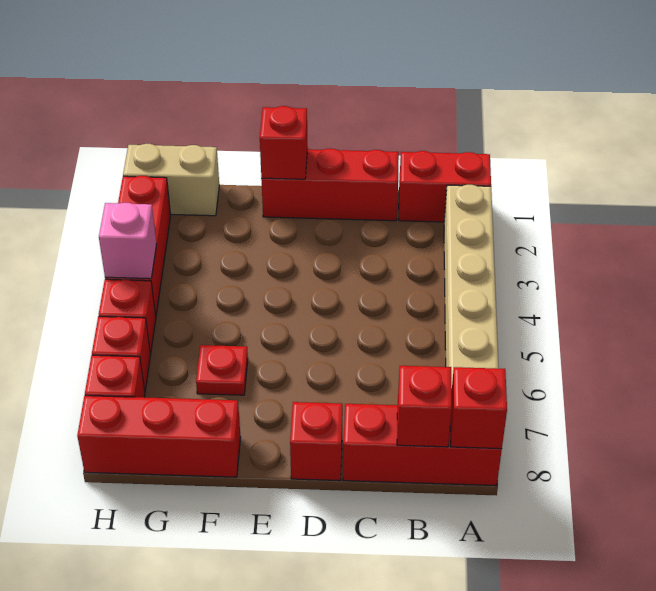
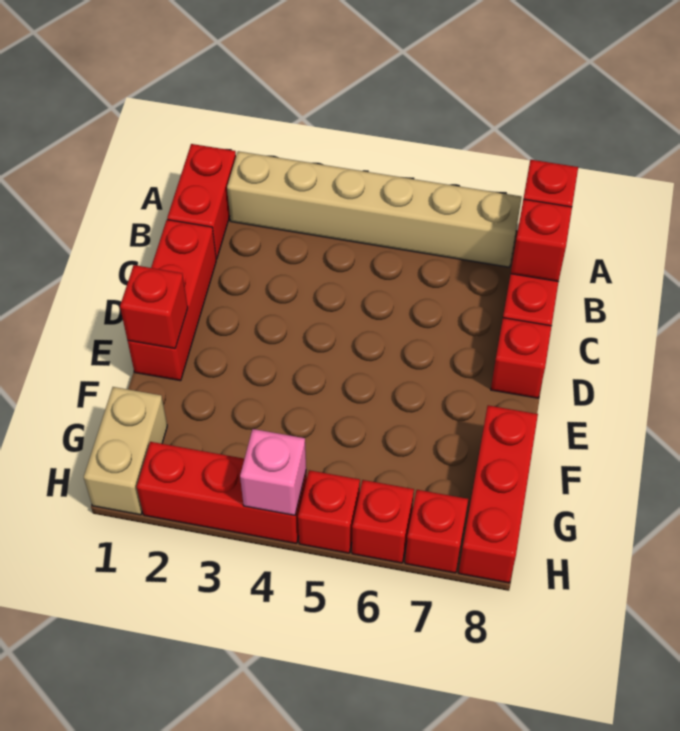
red 1x1 plate [196,345,248,395] -> none

